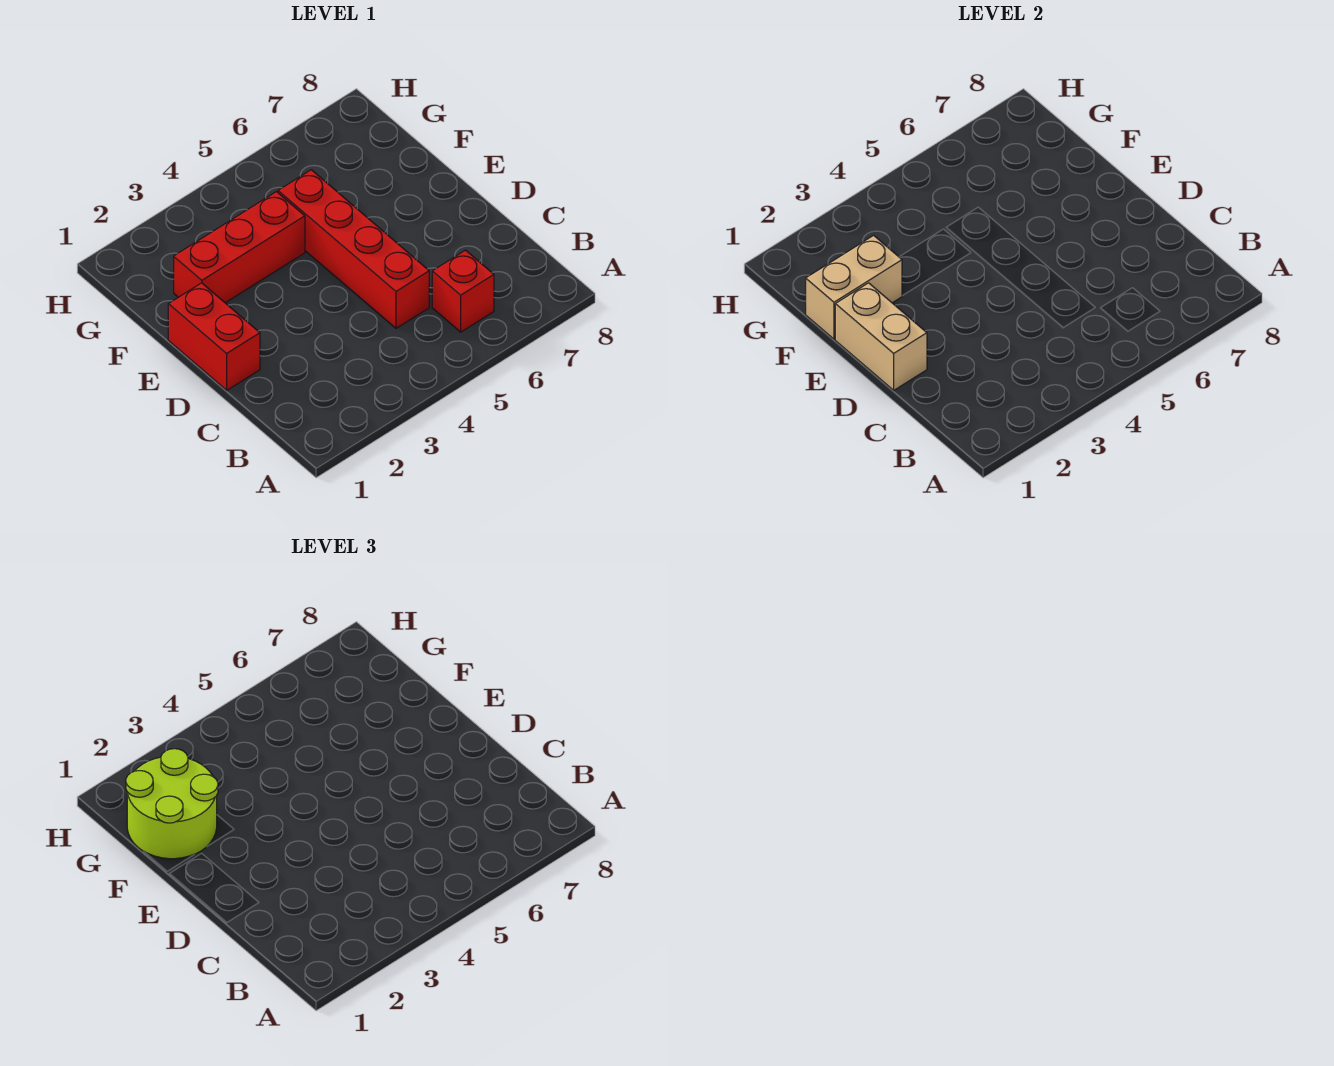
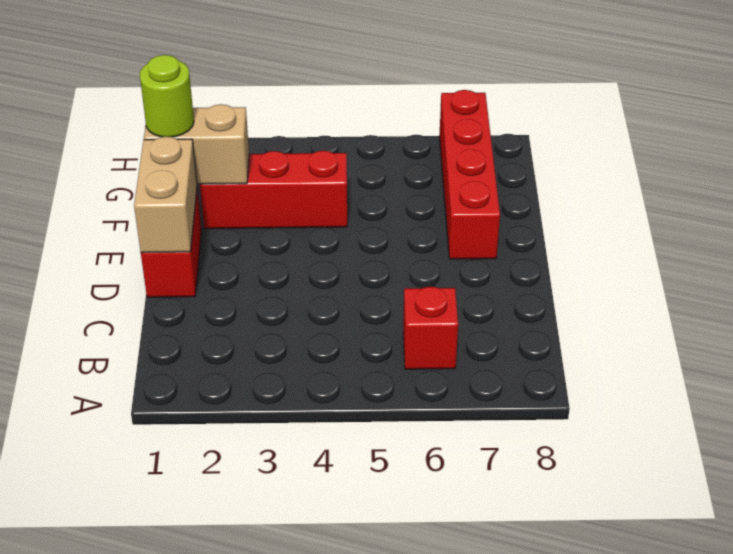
red 1x4 brick [278,170,429,328] -> red 1x4 brick moved to [439,90,500,259]
lime 2x2 round brick [126,749,218,859] -> lime 1x1 round brick [140,55,194,137]

